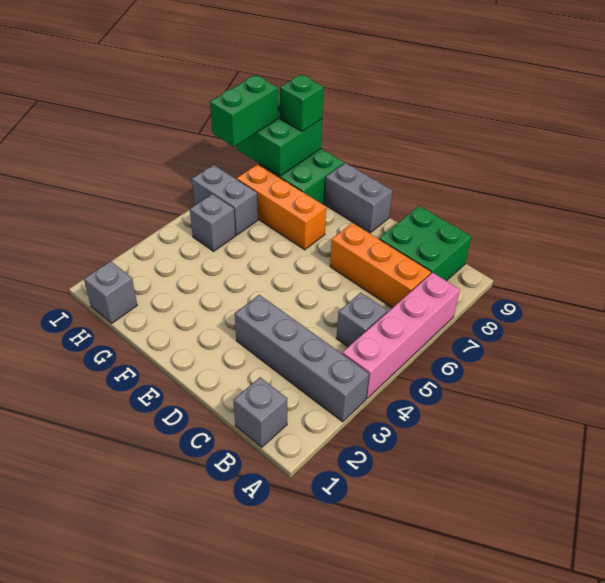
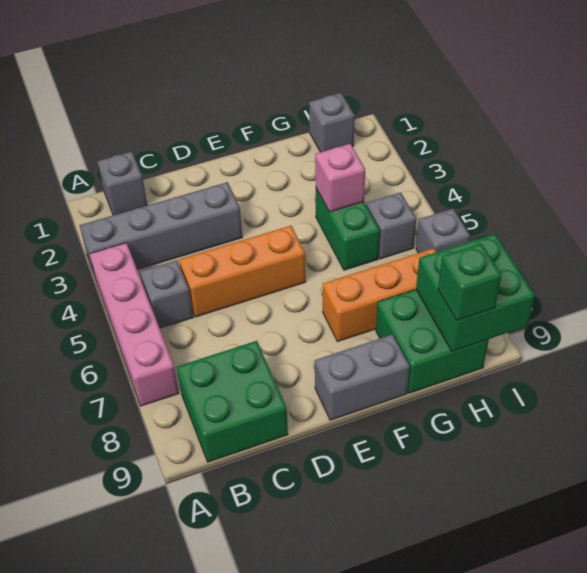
orange 1x3 brick [330,223,431,308] -> orange 1x3 brick moved to [179,226,306,317]
none -> pink 1x1 brick [315,144,365,212]
grey 1x2 brick [192,165,258,235] -> grey 1x1 brick [416,209,470,253]
green 1x2 brick [210,75,278,146] -> green 1x2 brick moved to [316,188,380,270]

